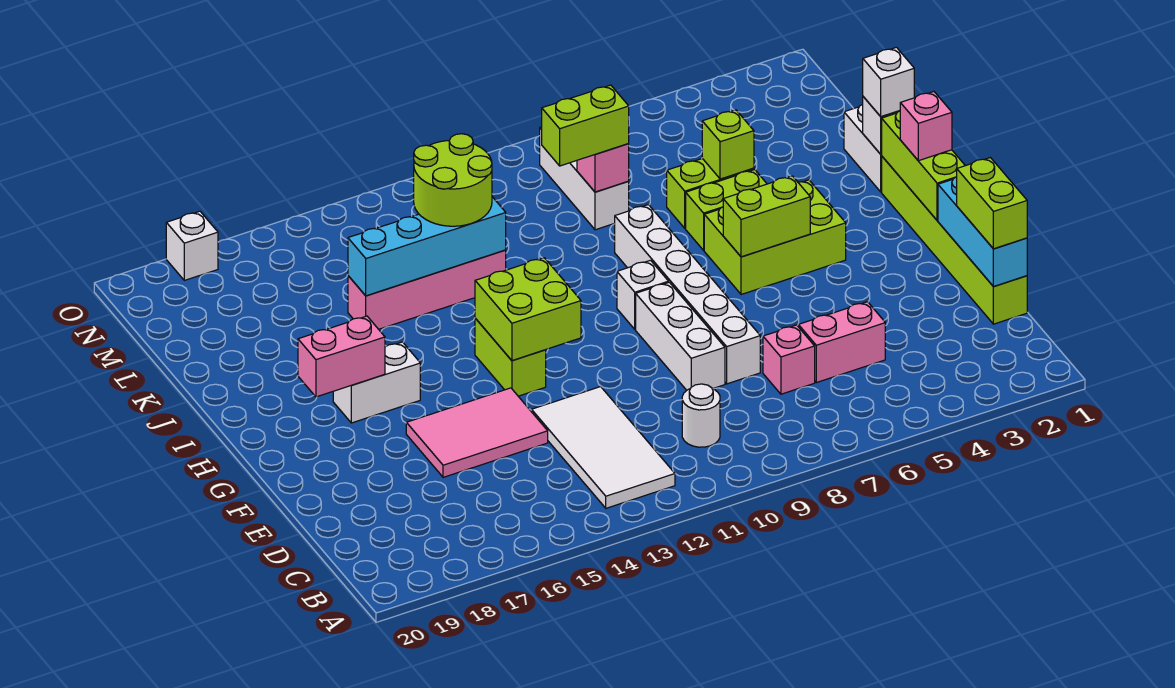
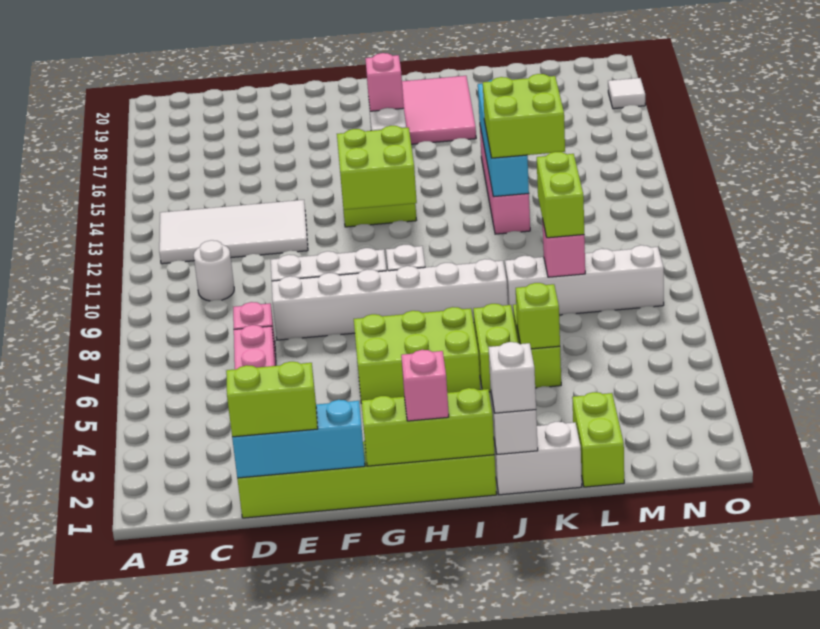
pink 2x3 tile [406,388,548,477] -> pink 2x3 tile moved to [402,76,476,144]
lime 2x3 brick [704,180,846,294] -> lime 2x3 brick turned to [354,307,480,401]
lime 1x2 brick [723,176,810,257] -> lime 1x2 brick moved to [572,392,624,487]
pink 1x2 brick [298,316,385,397] -> pink 1x1 brick [365,53,404,111]
lime 2x2 round brick [414,134,492,226] -> lime 2x2 brick [483,74,565,158]
white 1x3 brick [540,127,629,230] -> white 1x4 brick [505,245,664,318]
white 1x1 brick [166,211,218,280] -> white 1x1 tile [608,78,645,109]

